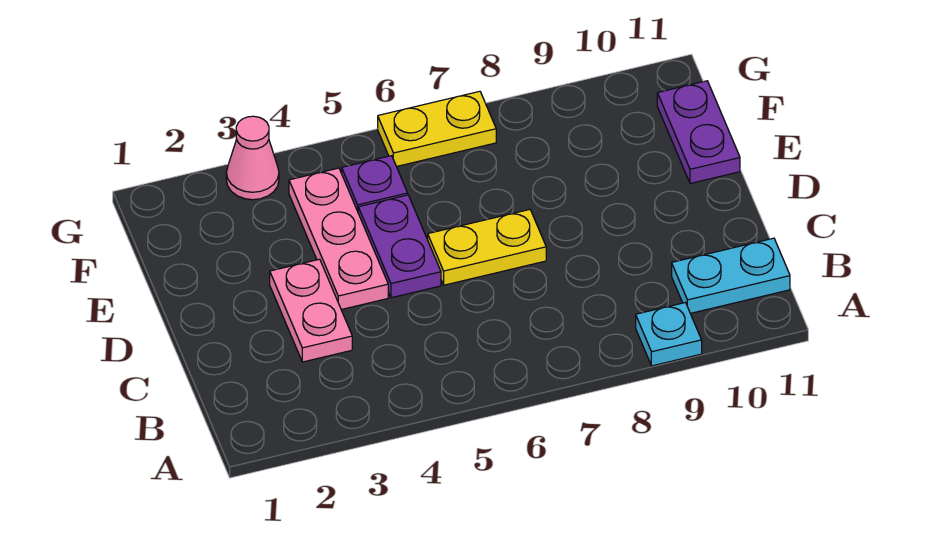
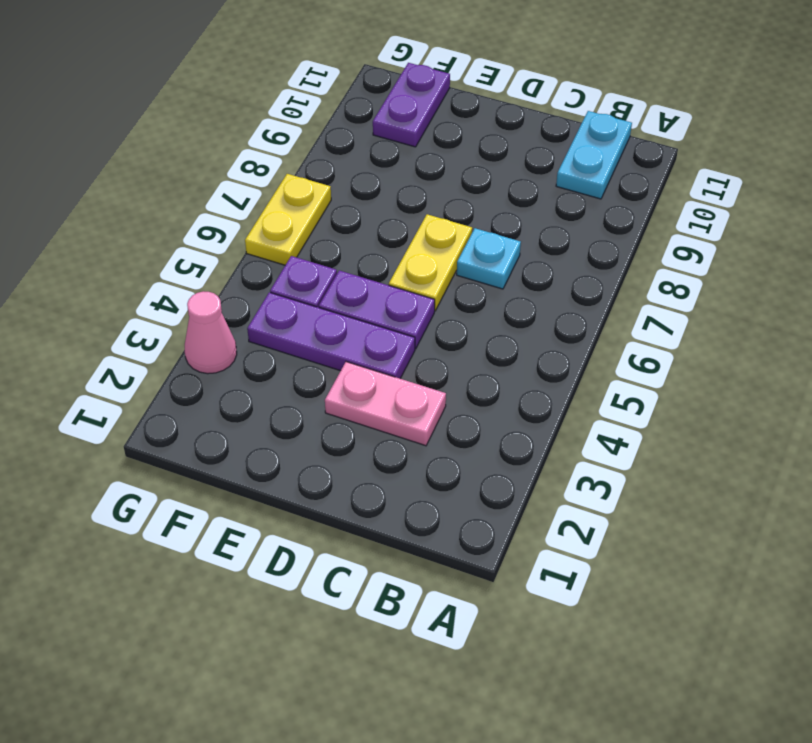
cyan 1x1 plate [636,303,702,366] -> cyan 1x1 plate moved to [457,228,521,289]
pink 1x3 plate [289,168,388,310] -> purple 1x3 plate [247,292,415,378]
purple 1x2 plate [657,81,740,184] -> purple 1x2 plate turned to [373,63,450,147]

